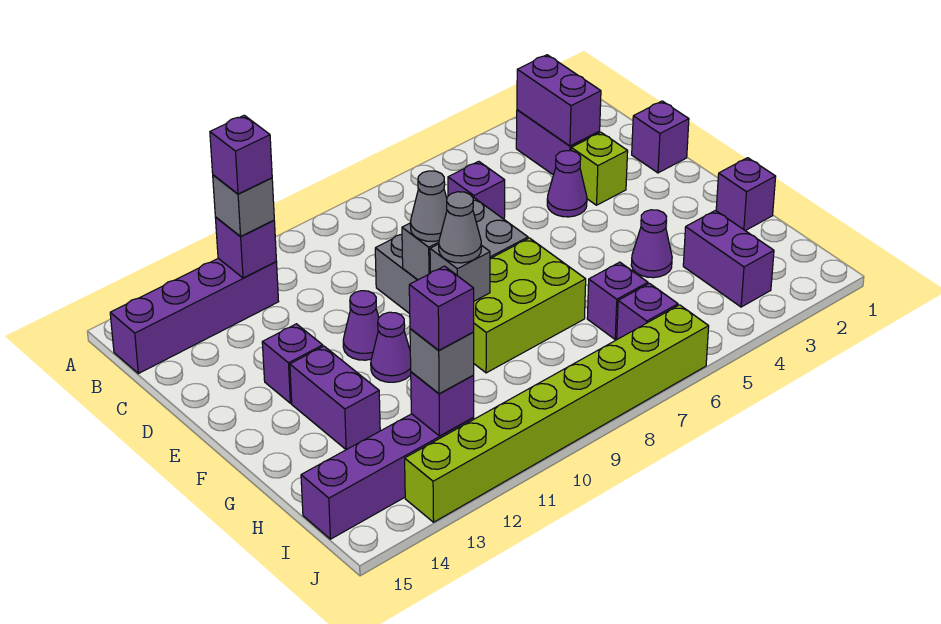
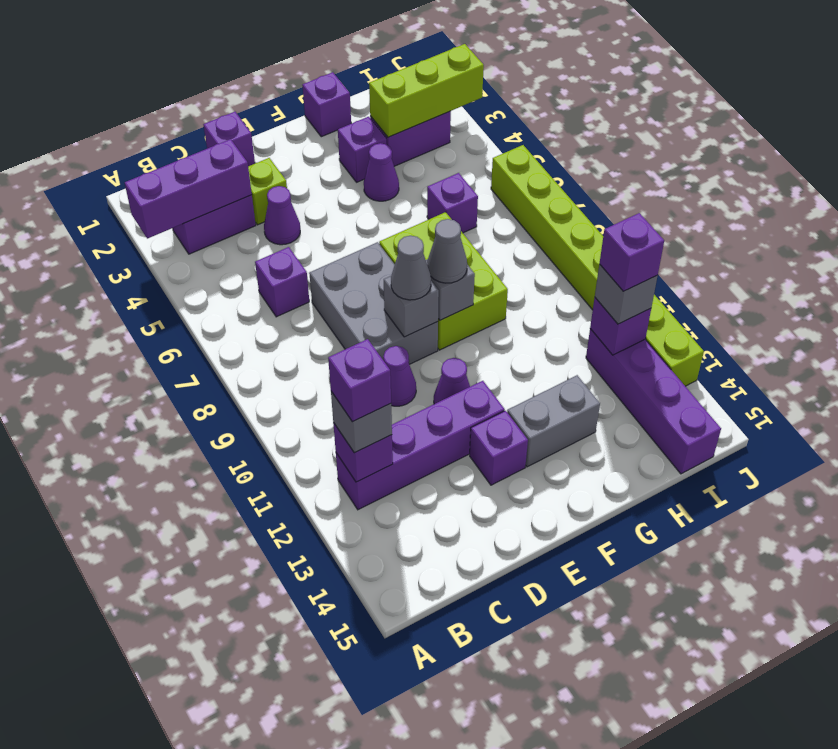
purple 1x2 brick [517,55,601,146] -> purple 1x3 brick [125,139,252,239]
purple 1x4 brick [110,258,279,374] -> purple 1x4 brick turned to [336,381,505,510]
purple 1x1 cone [371,312,411,382] -> purple 1x1 cone moved to [383,346,416,406]
purple 1x2 brick [290,346,380,449] -> grey 1x2 brick [507,375,600,467]
none -> lime 1x3 brick [369,44,484,137]
purple 1x1 brick [617,283,678,339] -> purple 1x1 brick moved to [338,117,386,182]

